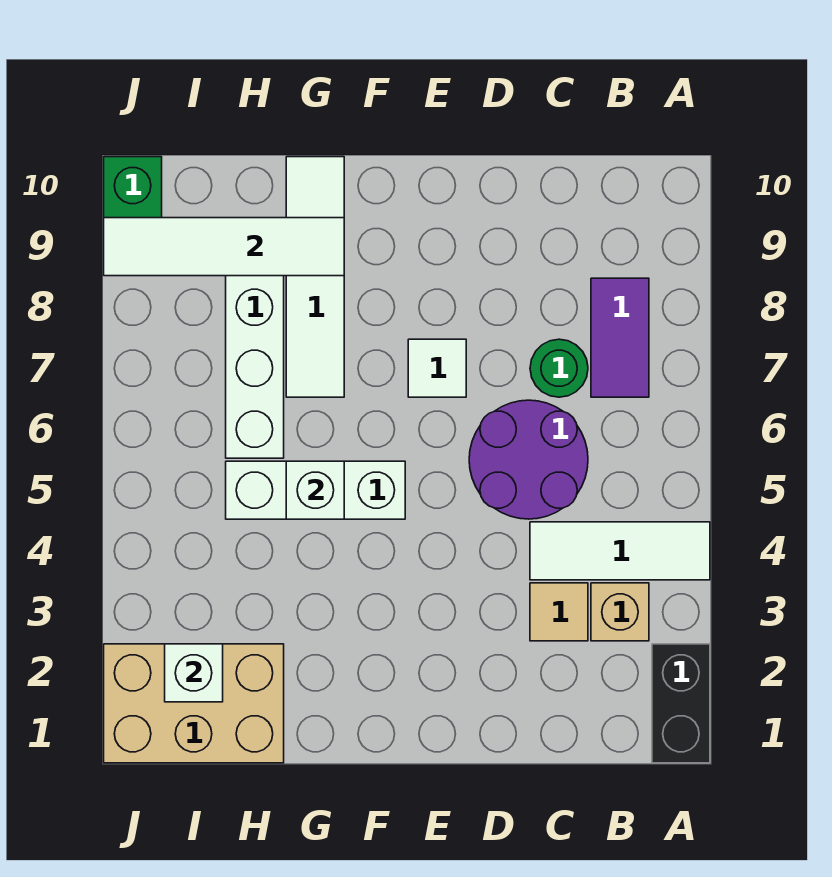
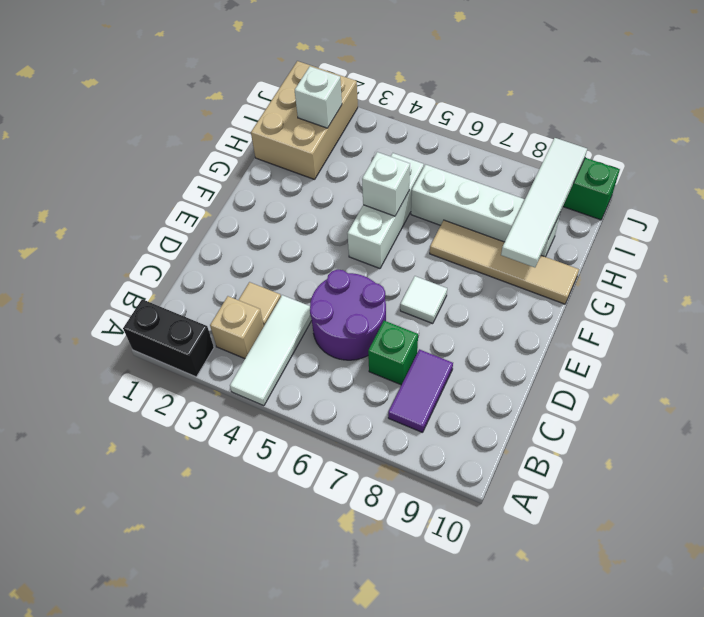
purple 1x2 tile [591,278,649,397] -> purple 1x2 tile turned to [388,349,453,432]
green 1x1 round brick [530,339,588,397] -> green 1x1 brick [368,321,418,385]
white 1x4 tile [286,157,344,397] -> tan 1x4 tile [430,220,579,304]

